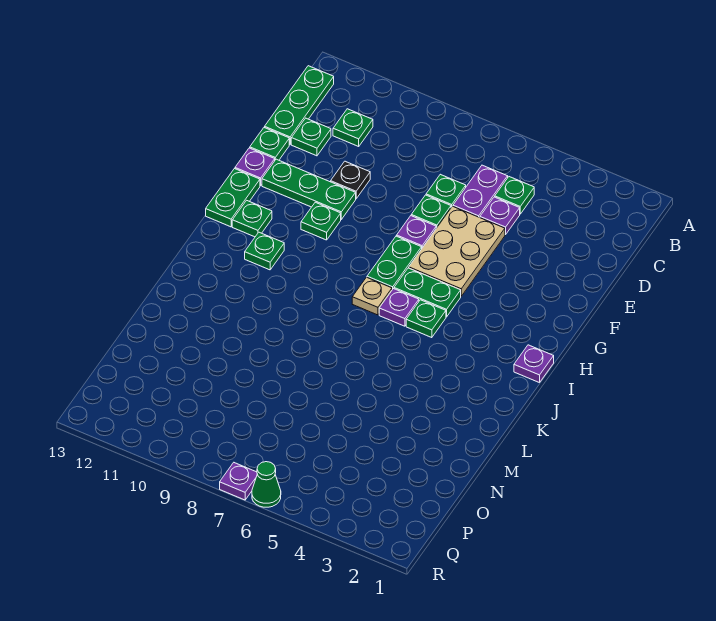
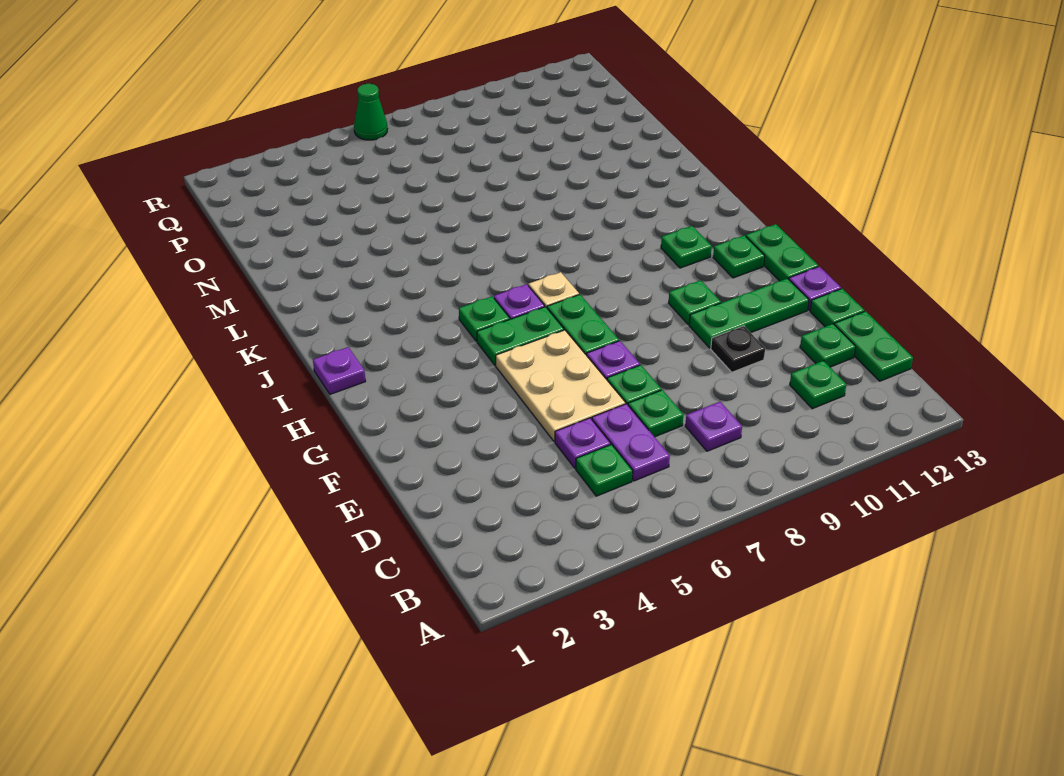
green 1x3 plate [265,66,334,144] -> green 1x2 plate [834,311,913,381]
purple 1x1 plate [220,463,257,500] -> purple 1x1 plate moved to [685,402,742,451]

